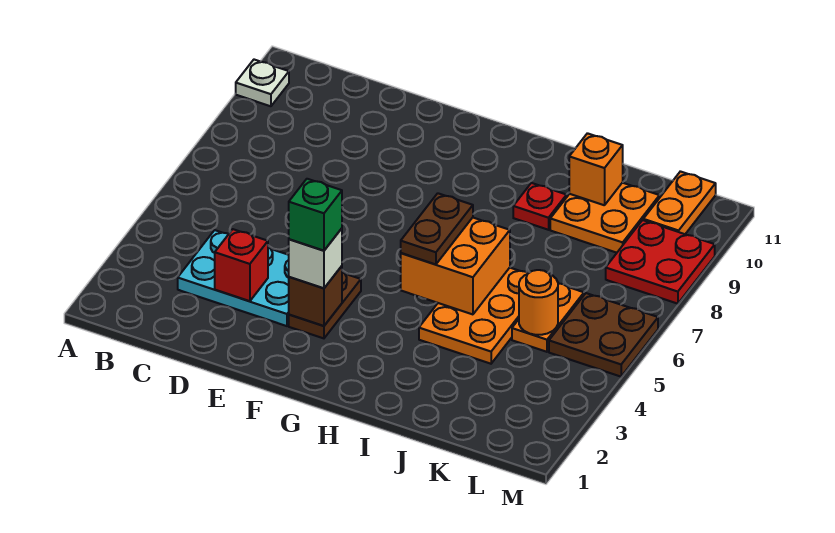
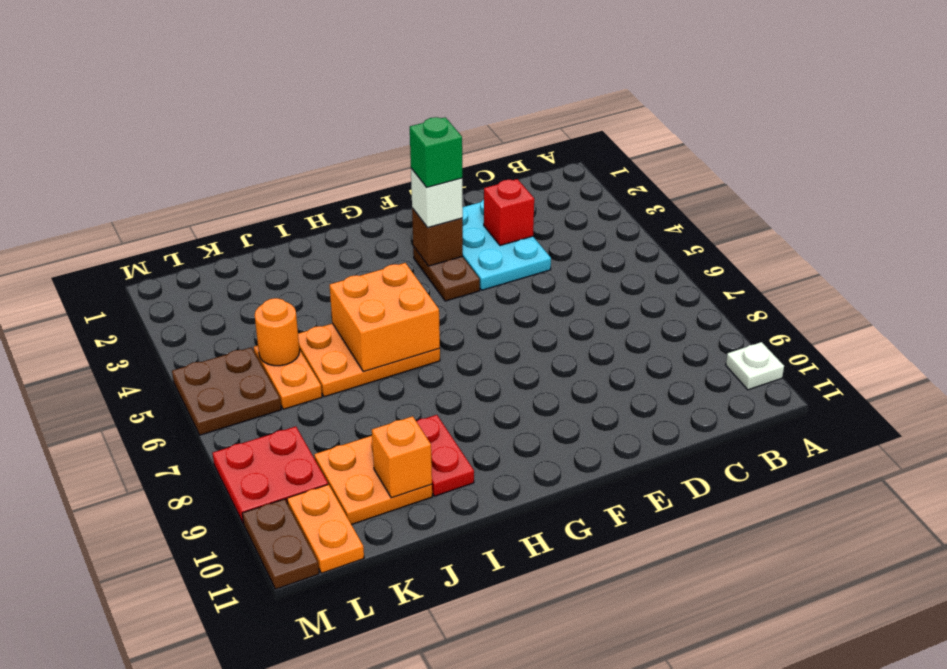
cyan 2x3 plate [178,230,289,326] -> cyan 2x3 plate turned to [463,200,551,290]
brown 1x2 plate [401,193,473,265] -> brown 1x2 plate moved to [242,499,319,589]
orange 2x3 plate [419,268,528,364] -> orange 2x3 plate turned to [298,323,440,397]
red 1x1 plate [513,183,567,230] -> red 1x2 plate [416,415,474,496]

